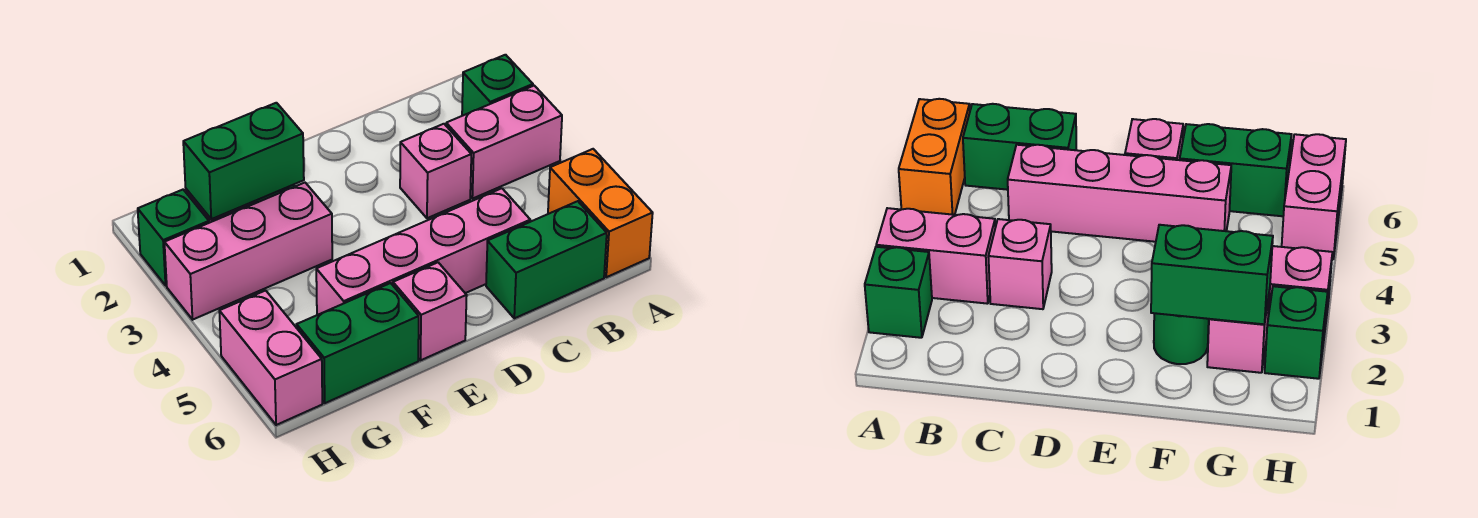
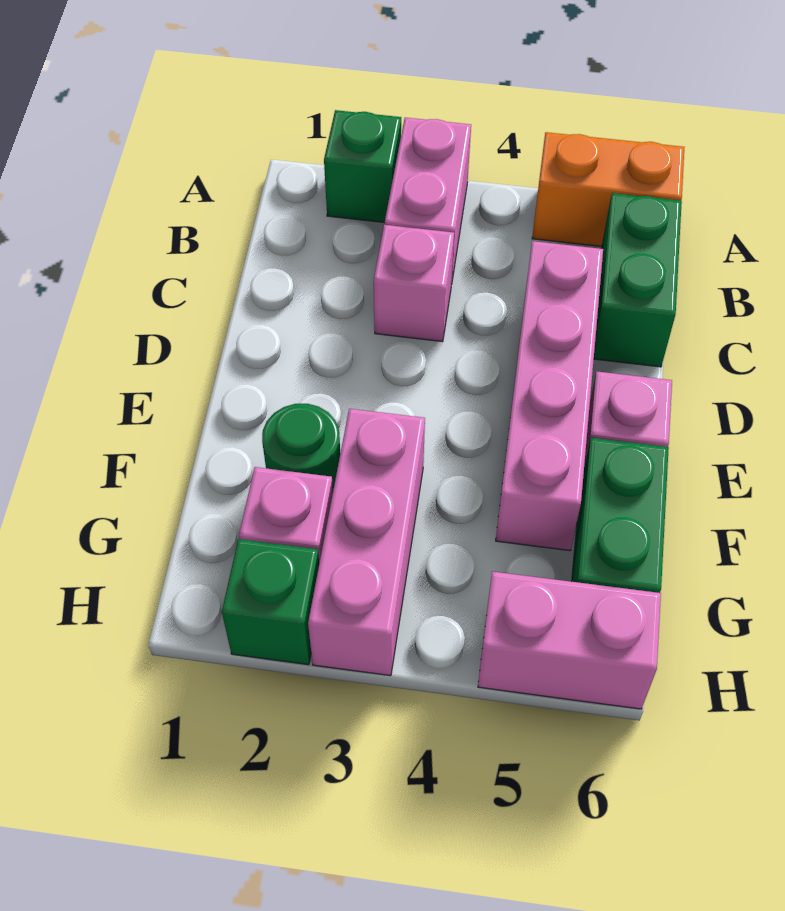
green 1x2 brick [183,103,304,219] -> none

